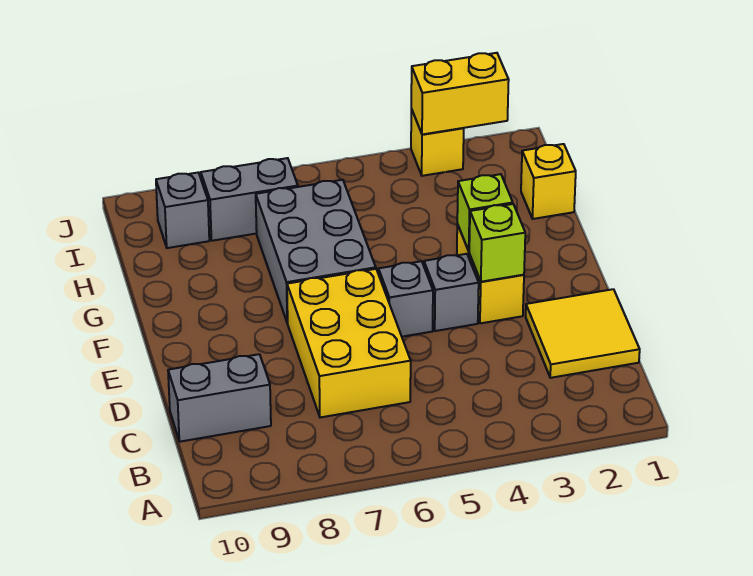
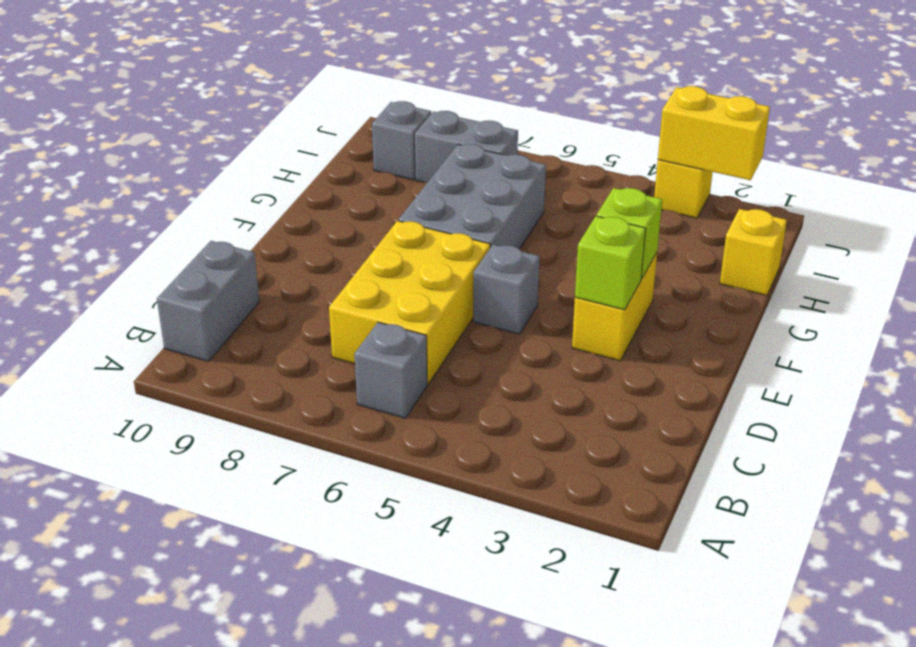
yellow 2x2 tile [526,289,640,378] -> none
grey 1x2 brick [168,354,271,442] -> grey 1x2 brick turned to [157,241,259,361]
grey 1x1 brick [424,254,479,331] -> grey 1x1 brick moved to [354,322,427,418]

